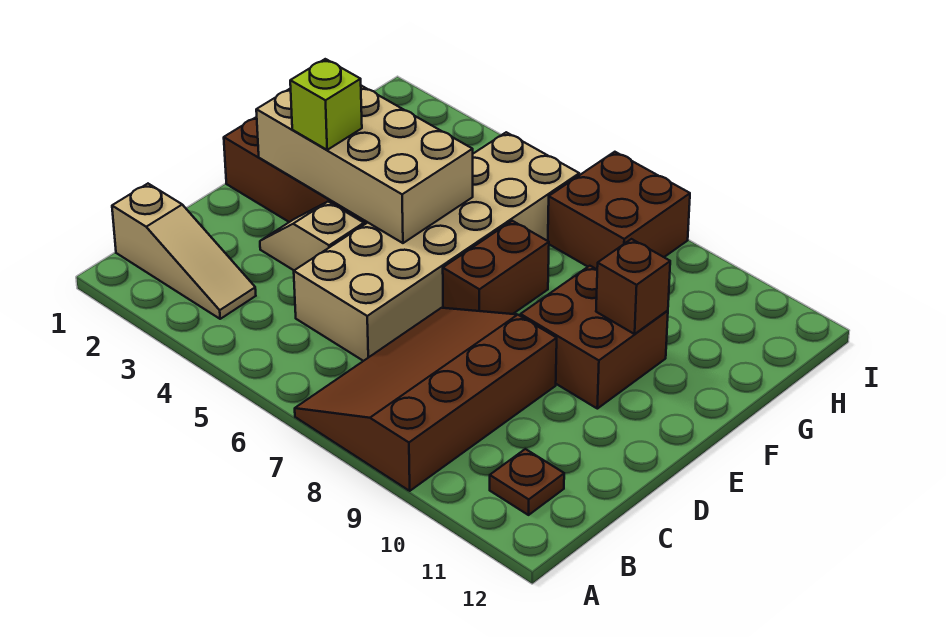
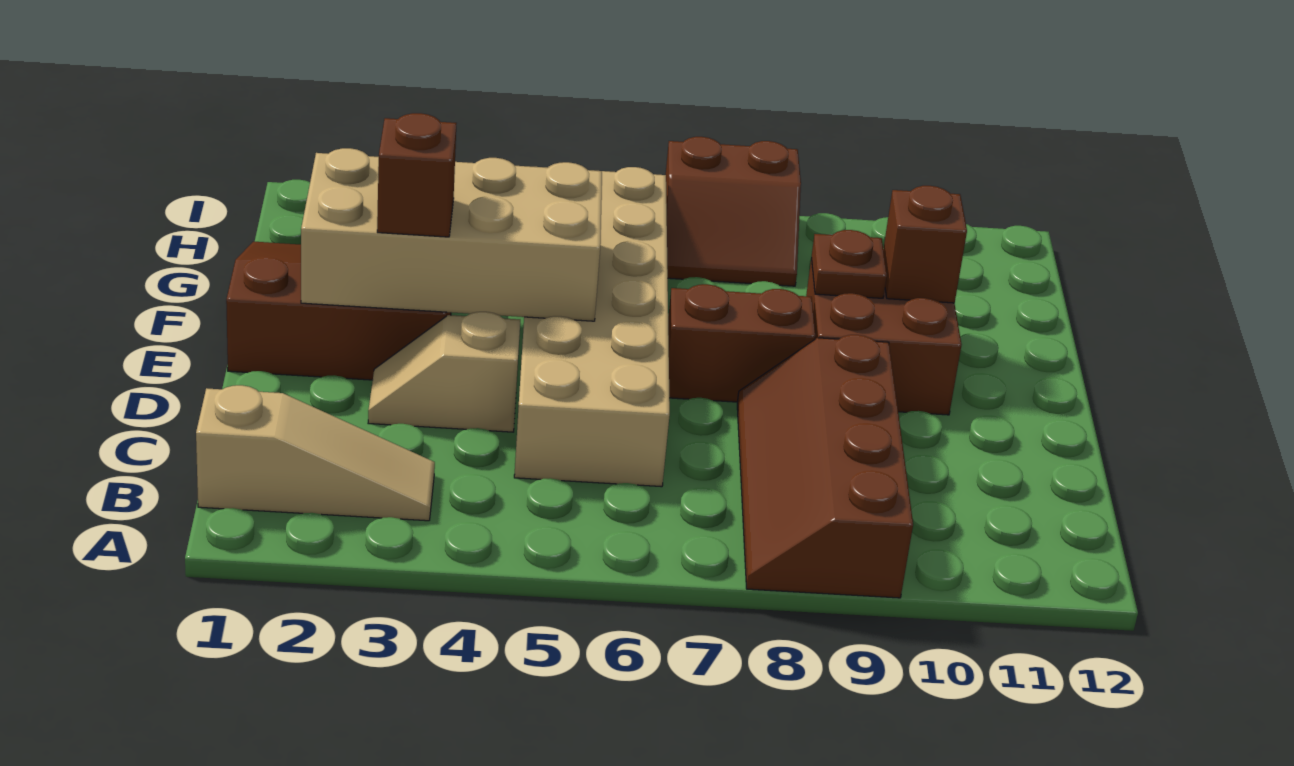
brown 3x4 slope [295,308,557,491] -> brown 2x4 slope [737,335,913,598]
brown 1x1 plate [490,449,564,515] -> brown 1x1 plate moved to [811,230,887,298]
lime 1x1 brick [290,59,362,150] -> brown 1x1 brick [377,113,456,237]
brown 1x2 brick [443,221,549,314] -> brown 1x2 brick turned to [668,284,815,402]
brown 2x2 brick [548,152,690,269] -> brown 2x2 slope [666,137,801,286]

